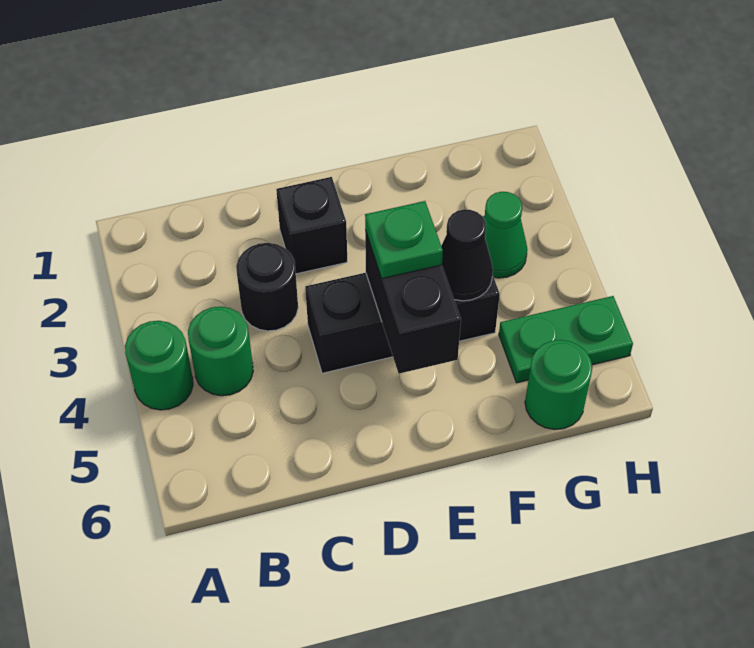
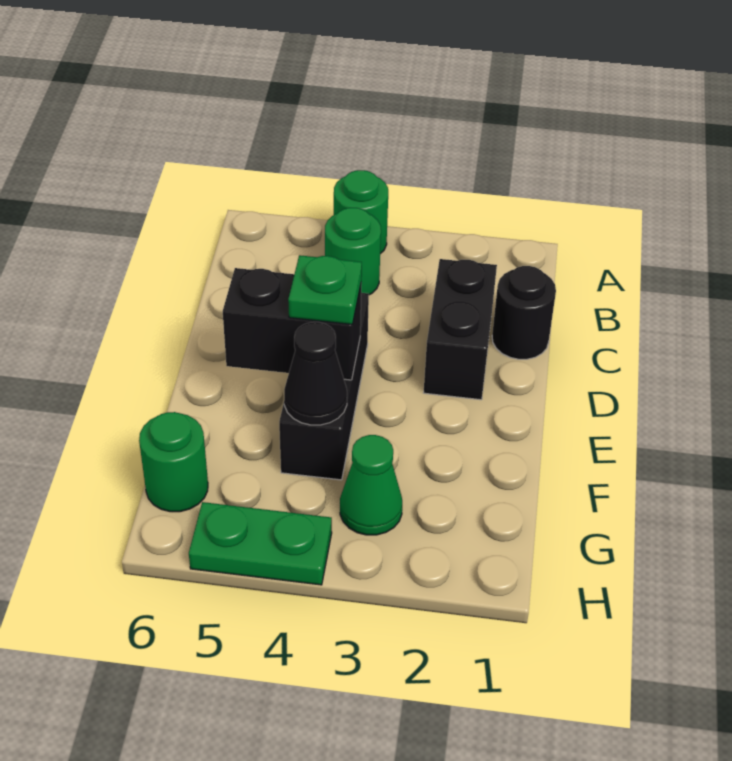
black 1x1 round brick [236,243,298,331] -> black 1x1 round brick moved to [492,266,556,359]
black 1x1 brick [276,177,347,274] -> black 1x2 brick [424,259,497,400]
green 1x2 plate [499,296,633,383] -> green 1x2 plate turned to [189,502,332,585]

